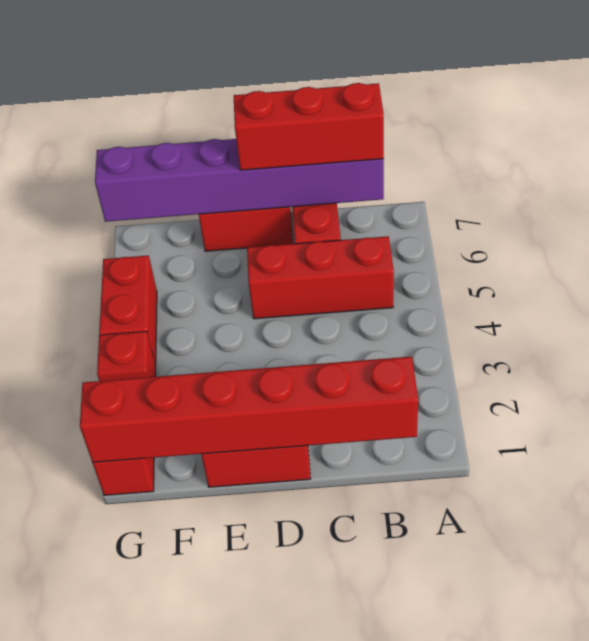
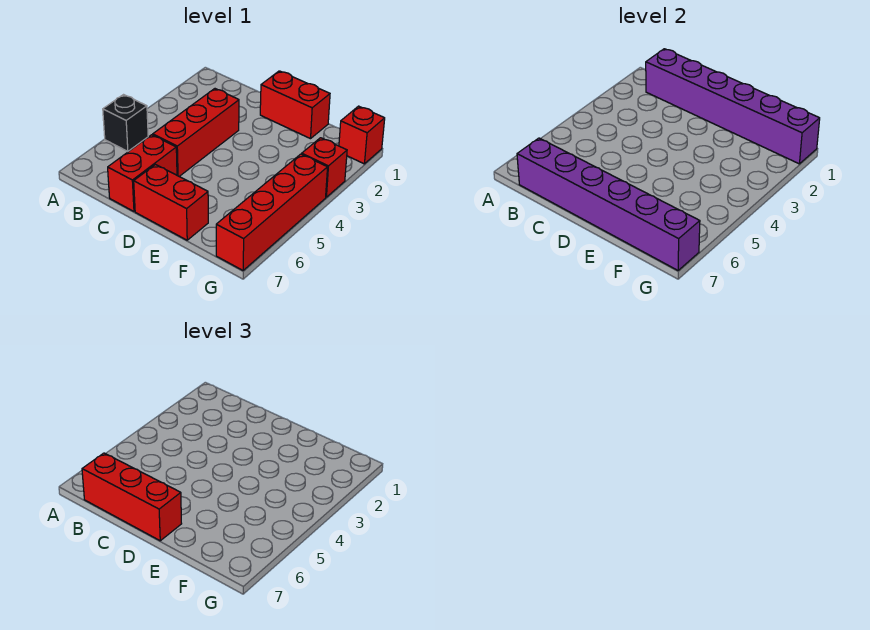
none -> black 1x1 brick [103,95,148,151]
red 1x6 brick [80,357,418,462] -> purple 1x6 brick [646,49,820,164]
red 1x3 brick [247,236,394,319] -> red 1x3 brick turned to [153,89,239,176]
red 1x2 brick [99,255,157,364] -> red 1x4 brick [216,154,328,270]

